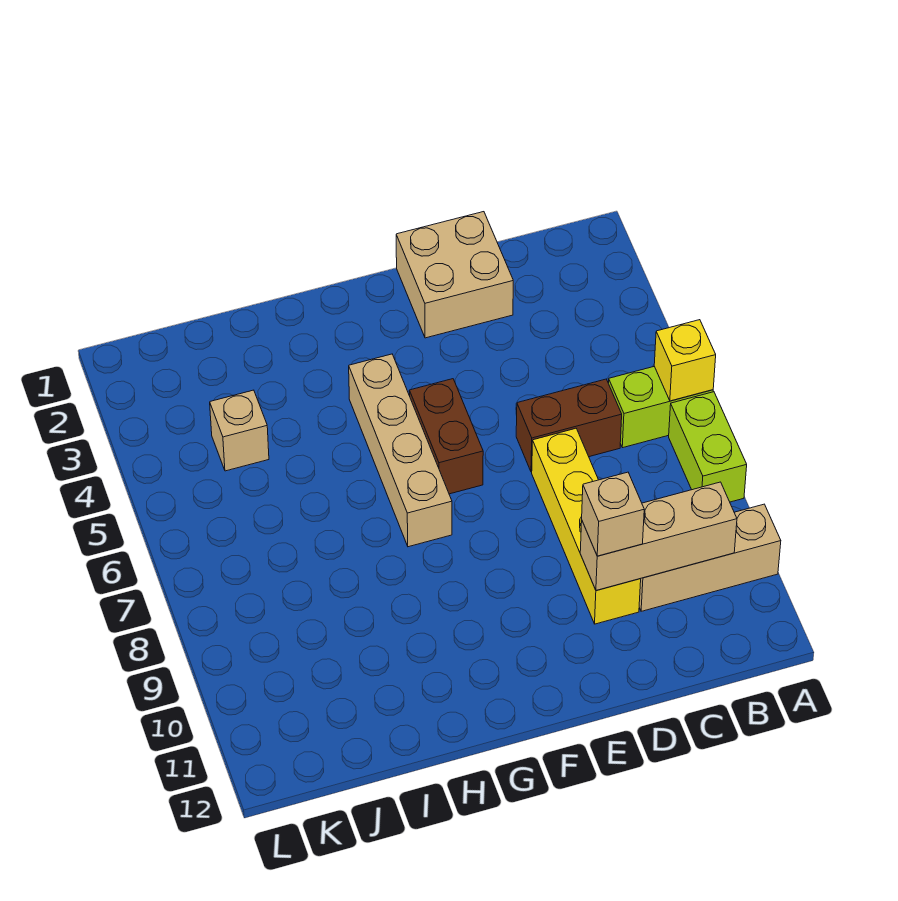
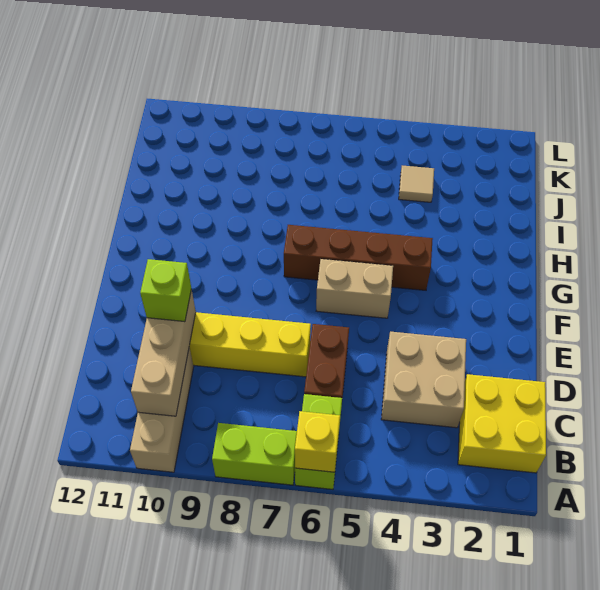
none -> yellow 2x2 brick [458,374,546,473]
tan 2x2 brick [396,212,513,338] -> tan 2x2 brick moved to [381,332,466,428]
tan 1x1 brick [582,472,644,556] -> lime 1x1 brick [140,259,191,322]
brown 1x2 brick [409,379,483,494] -> tan 1x2 brick [316,259,393,318]
tan 1x4 brick [349,354,452,547] -> brown 1x4 brick [284,225,433,290]
tan 1x1 brick [210,390,269,471] -> tan 1x1 tile [399,166,434,202]

